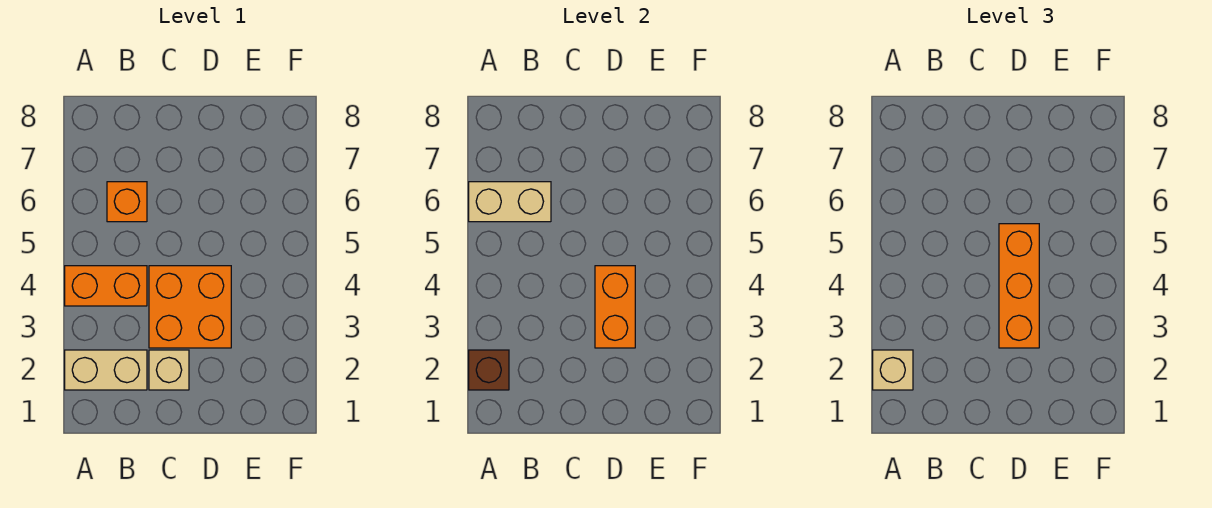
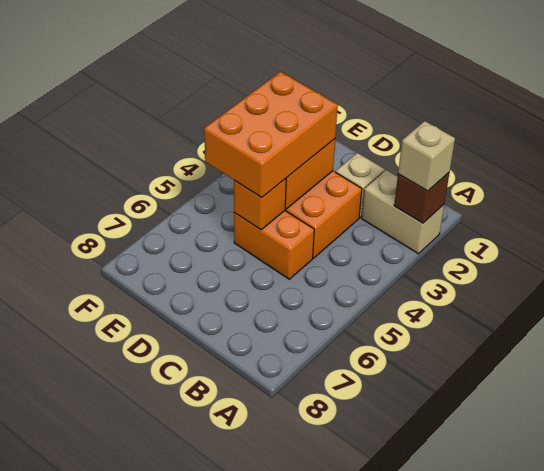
orange 1x2 brick [65,266,147,306] -> orange 1x2 brick moved to [234,211,314,279]
tan 1x2 brick [469,182,551,222] -> none
orange 1x1 brick [107,182,147,222] -> orange 1x1 brick moved to [234,179,286,230]
orange 1x3 brick [999,224,1039,348] -> orange 2x3 brick [204,72,338,197]

